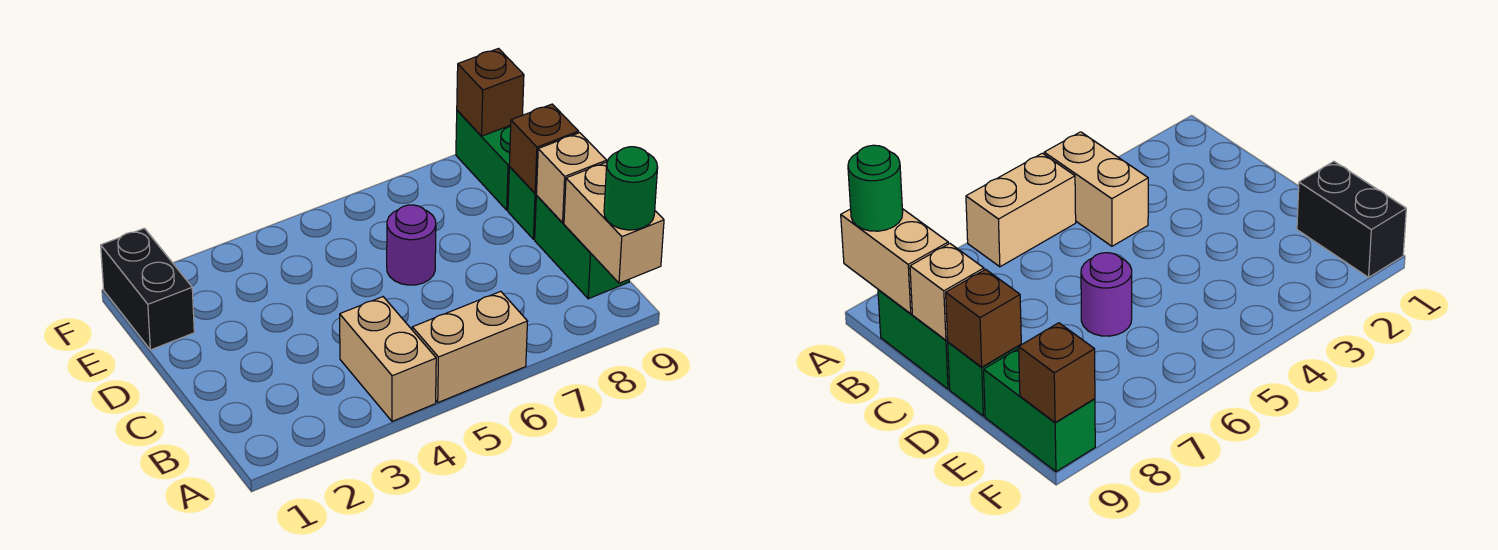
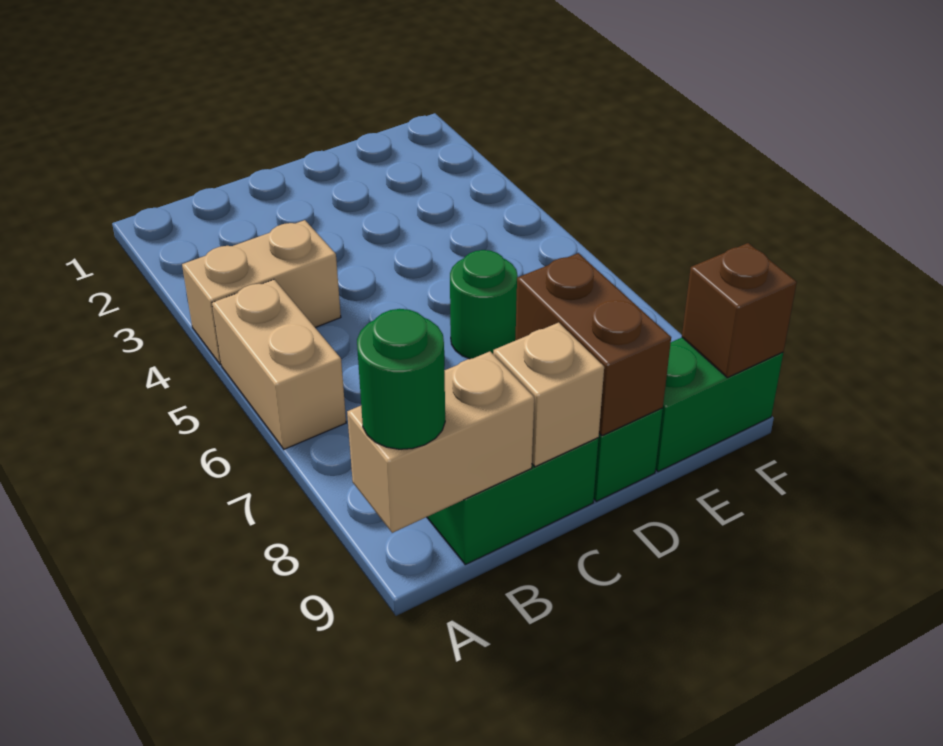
purple 1x1 round brick [387,205,436,285] -> green 1x1 round brick [450,250,518,359]
brown 1x1 brick [509,104,578,193] -> brown 1x2 brick [515,253,671,436]
black 1x2 brick [101,228,194,350] -> none

